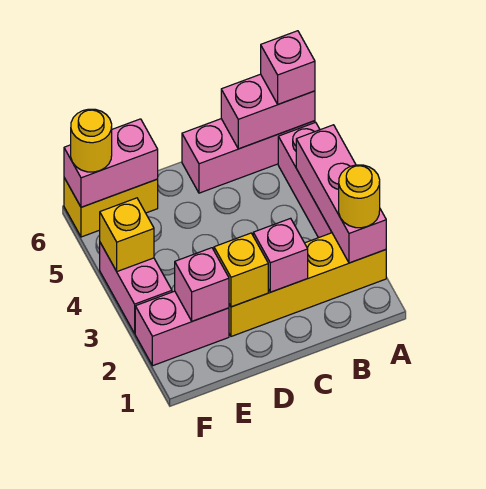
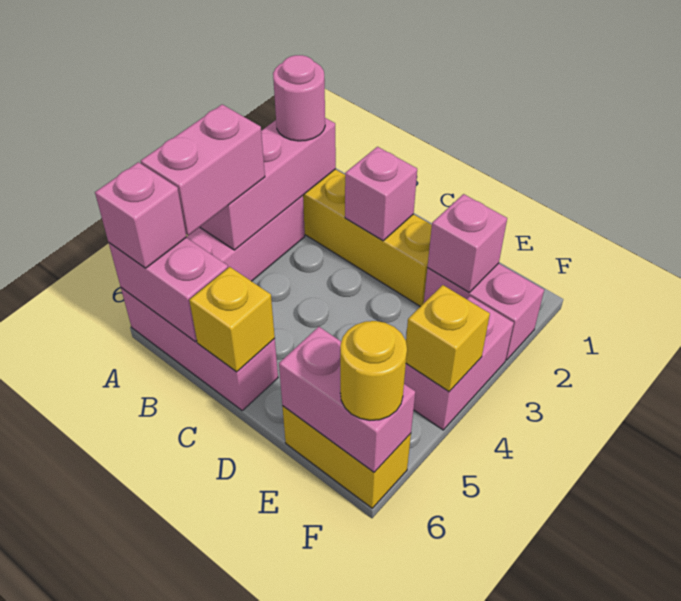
yellow 1x1 round brick [339,165,380,228] -> pink 1x1 round brick [273,55,325,141]
none -> pink 1x2 brick [141,104,265,235]
yellow 1x1 brick [214,233,268,307] -> yellow 1x1 brick moved to [189,267,275,372]

